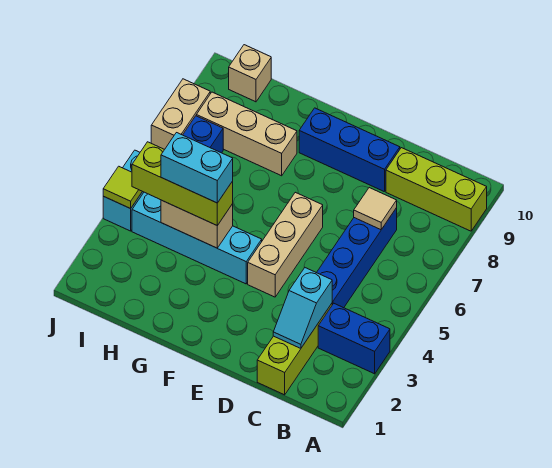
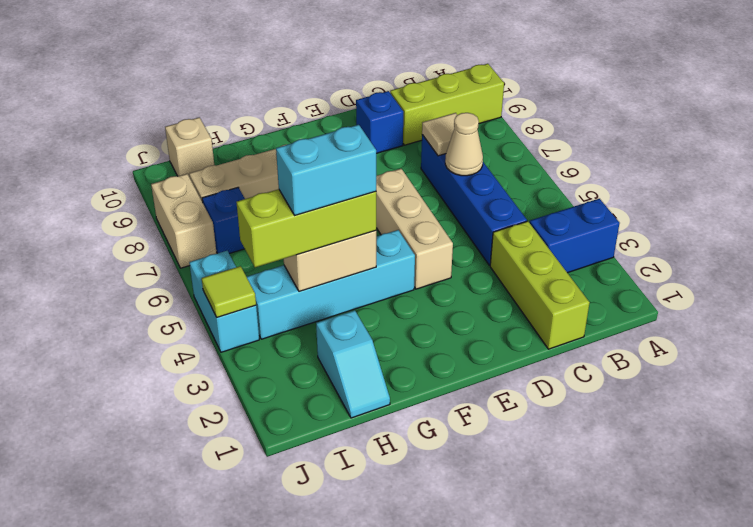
cyan 1x2 slope [273,267,332,348] -> cyan 1x2 slope moved to [316,310,390,418]
none -> tan 1x1 cone [445,113,483,176]
blue 1x3 brick [299,108,400,192] -> blue 1x1 brick [356,91,403,153]

